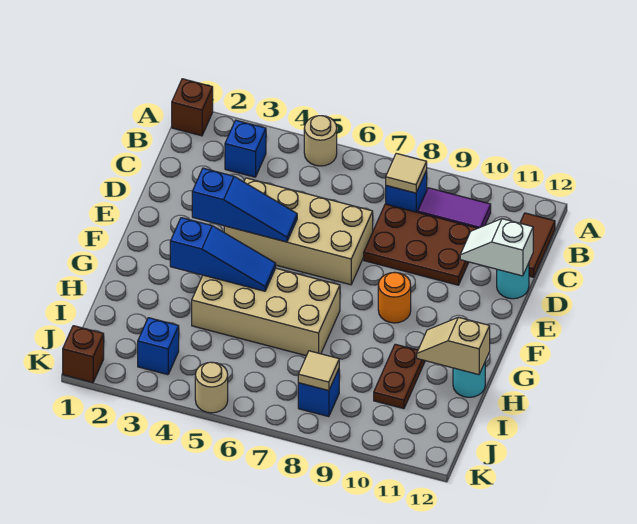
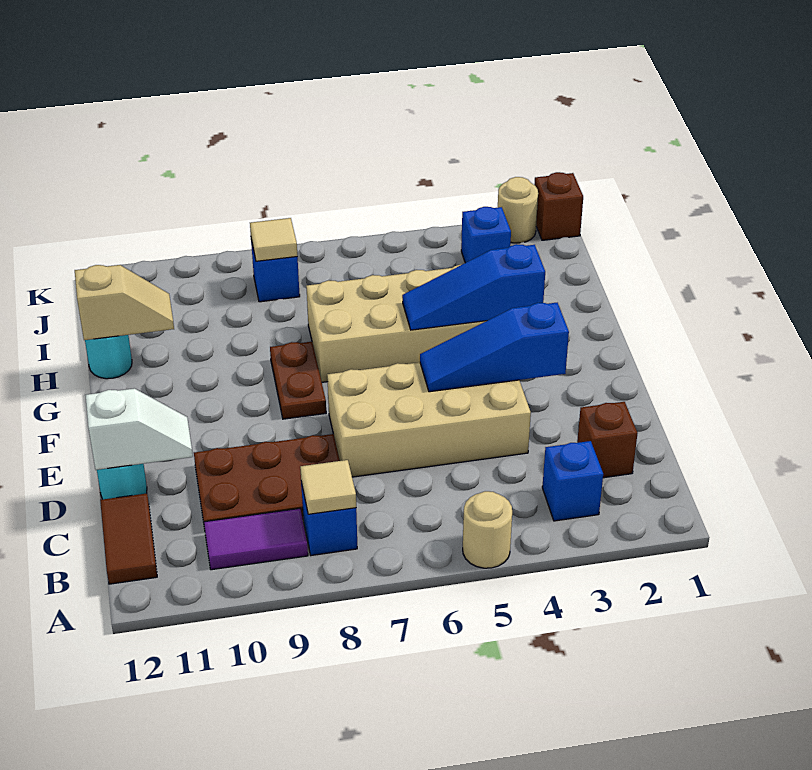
brown 1x1 brick [172,79,213,136] -> brown 1x1 brick moved to [577,402,638,478]
orange 1x1 round brick [378,272,411,323] -> none
brown 1x2 plate [374,344,425,409] -> brown 1x2 plate moved to [270,342,326,419]
tan 1x1 round brick [195,362,228,413] -> tan 1x1 round brick moved to [498,177,538,243]

